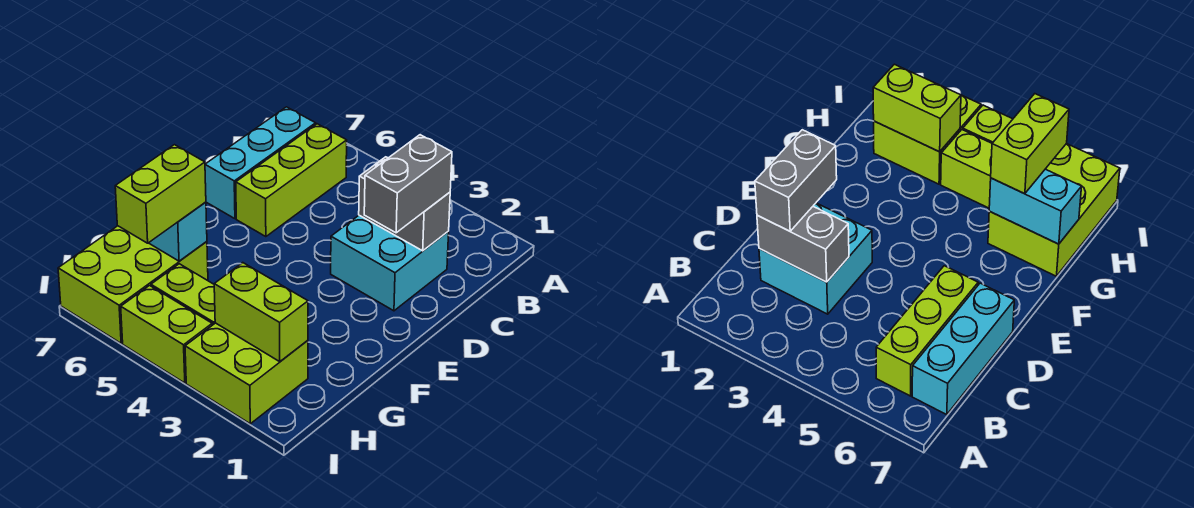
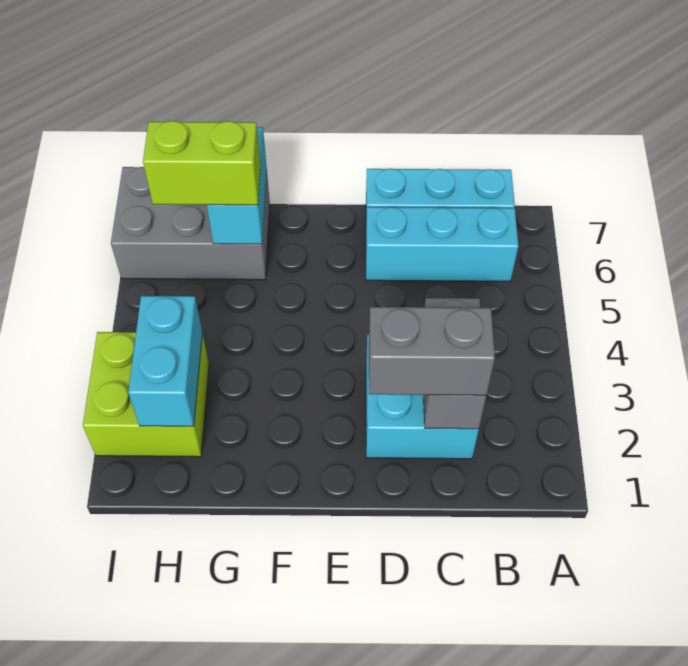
lime 1x3 brick [236,124,347,237] -> cyan 1x3 brick [366,207,518,281]
lime 2x3 brick [58,226,208,343] -> grey 2x3 brick [111,167,270,280]
lime 1x2 brick [214,263,308,362] -> cyan 1x2 brick [128,296,202,426]
lime 1x2 brick [151,264,215,325] -> none
lime 1x2 brick [121,286,212,383] -> none

